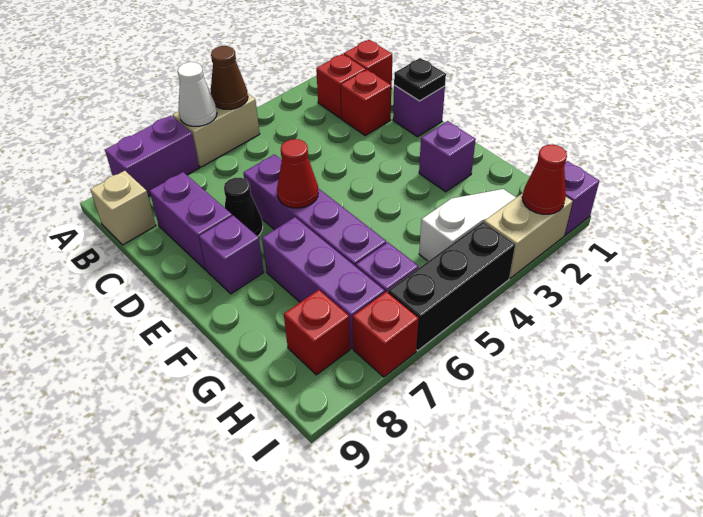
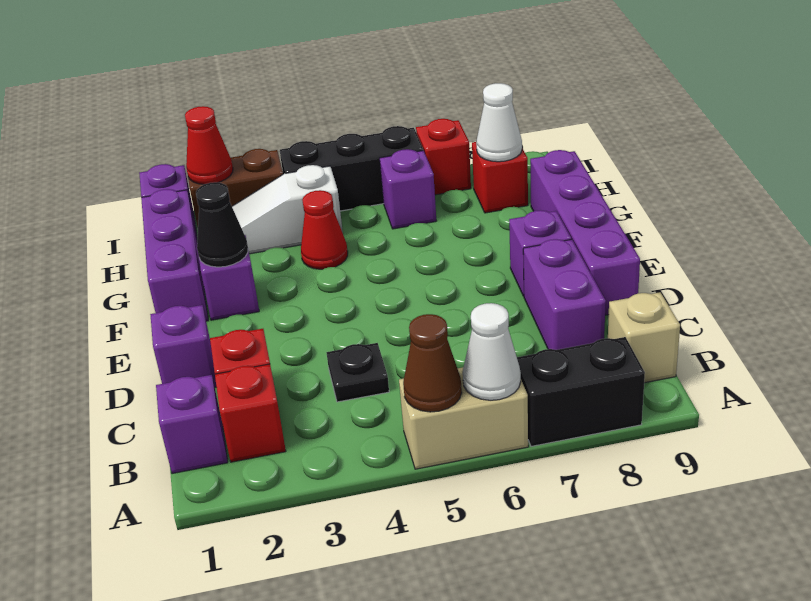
purple 1x2 brick [105,116,199,197] -> black 1x2 brick [517,337,645,446]
red 1x1 brick [344,40,392,89] -> purple 1x1 brick [156,375,228,474]
black 1x1 plate [394,58,446,101] -> black 1x1 plate moved to [326,343,389,402]
purple 1x4 brick [243,154,386,266] -> purple 1x4 brick moved to [530,150,640,315]
black 1x1 cone [224,178,263,236] -> black 1x1 cone moved to [196,182,248,267]
red 1x1 cone [277,139,318,208] -> red 1x1 cone moved to [301,190,348,269]
purple 1x3 brick [262,217,385,348] -> purple 1x3 brick moved to [141,189,208,321]
none -> white 1x1 cone [476,83,522,162]
tan 1x2 brick [484,193,573,278] -> brown 1x2 brick [188,149,283,227]

